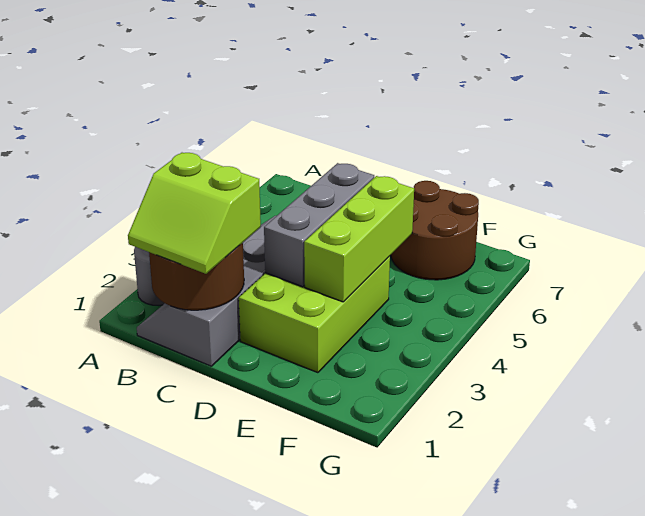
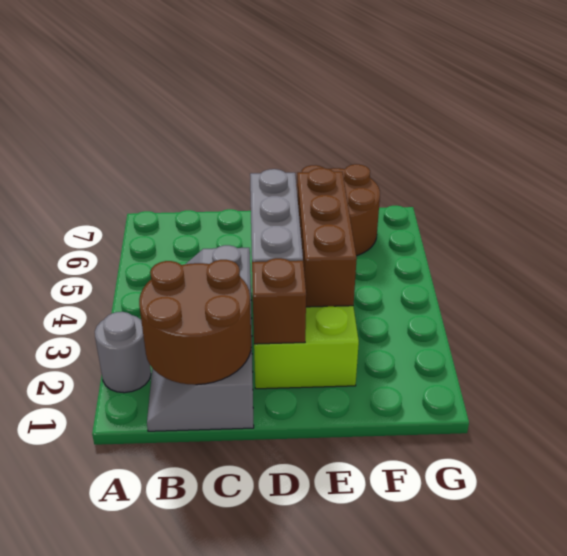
lime 2x2 slope [128,153,261,274] -> none
none -> brown 1x1 brick [252,258,306,344]
lime 1x3 brick [304,176,414,302] -> brown 1x3 brick [297,168,357,307]

